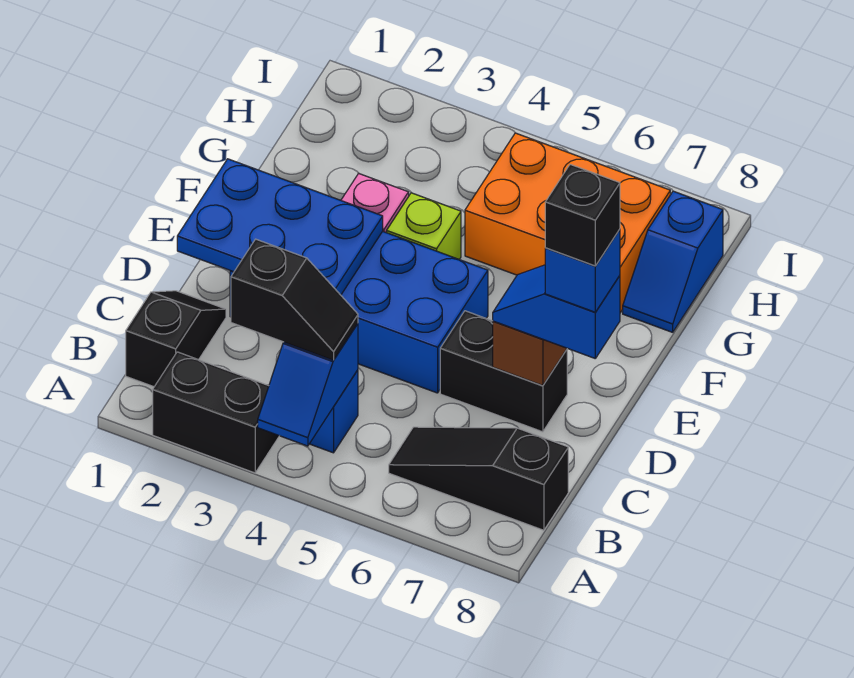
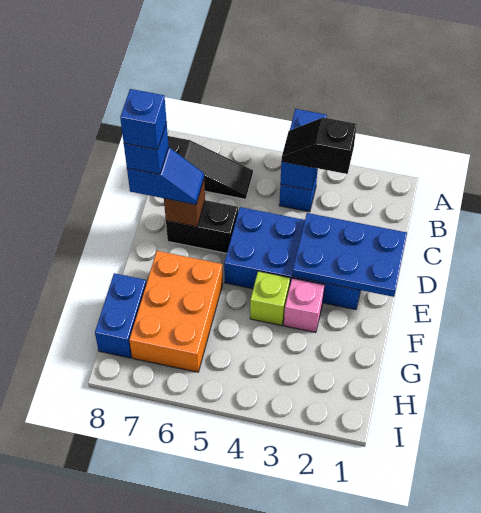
black 1x2 brick [153,352,279,473] -> none
blue 1x2 slope [258,324,358,446] -> blue 1x2 brick [280,109,327,190]
black 1x2 slope [126,291,226,387] -> none
black 1x1 brick [545,164,620,266] -> blue 1x1 brick [120,89,167,150]
orange 2x3 brick [465,133,670,313] -> orange 2x3 brick turned to [129,251,223,372]
blue 1x2 slope [623,191,723,332] -> blue 1x2 brick [95,273,146,358]

